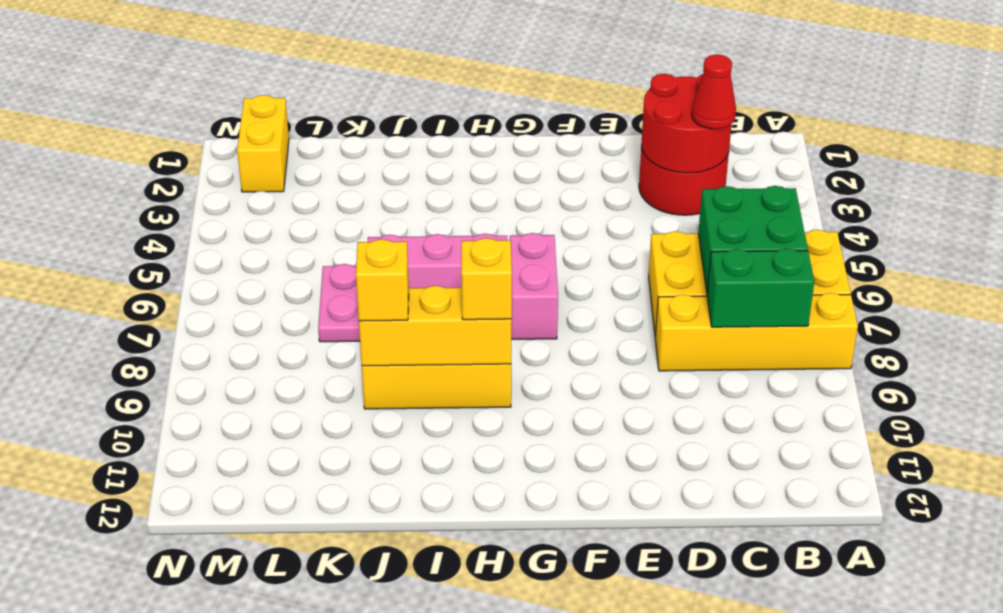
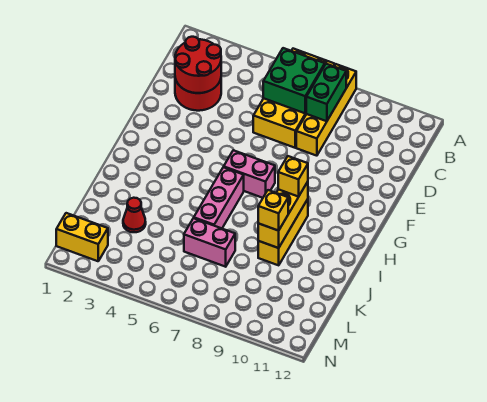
red 1x1 cone [692,55,736,129] -> red 1x1 cone moved to [123,198,146,232]
pink 1x2 plate [318,264,360,342] -> pink 1x2 brick [184,218,235,267]

